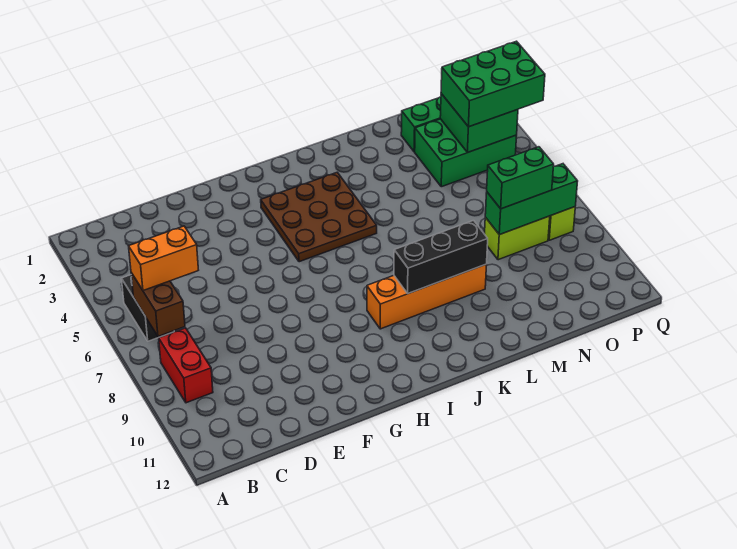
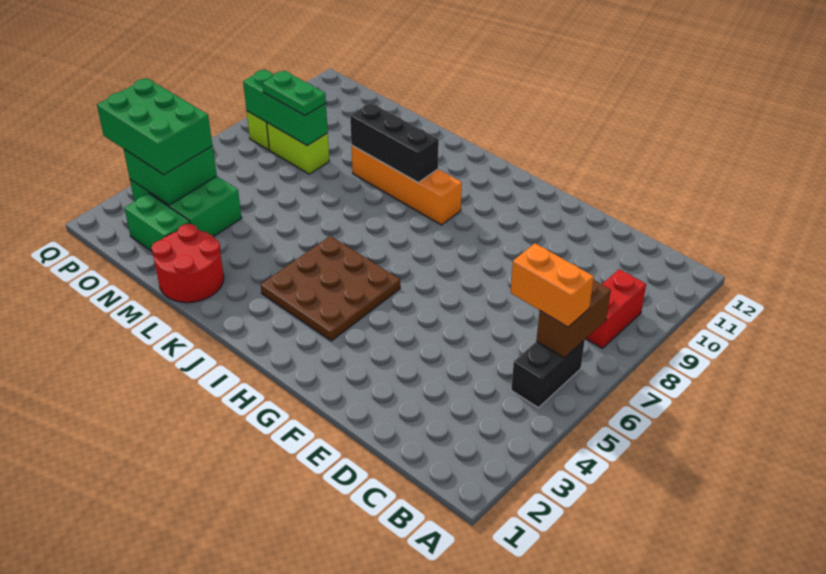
none -> red 2x2 round brick [151,224,224,303]
green 1x2 brick [487,147,554,209] -> green 1x2 plate [263,70,326,116]

